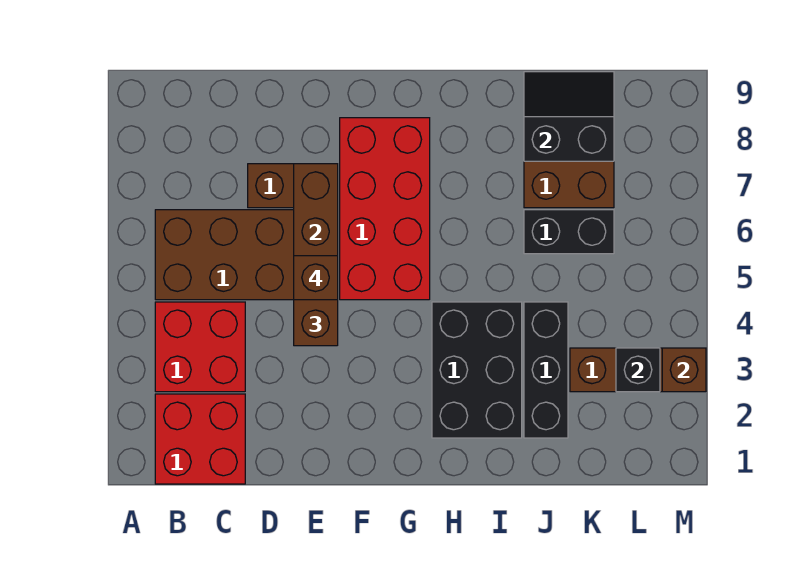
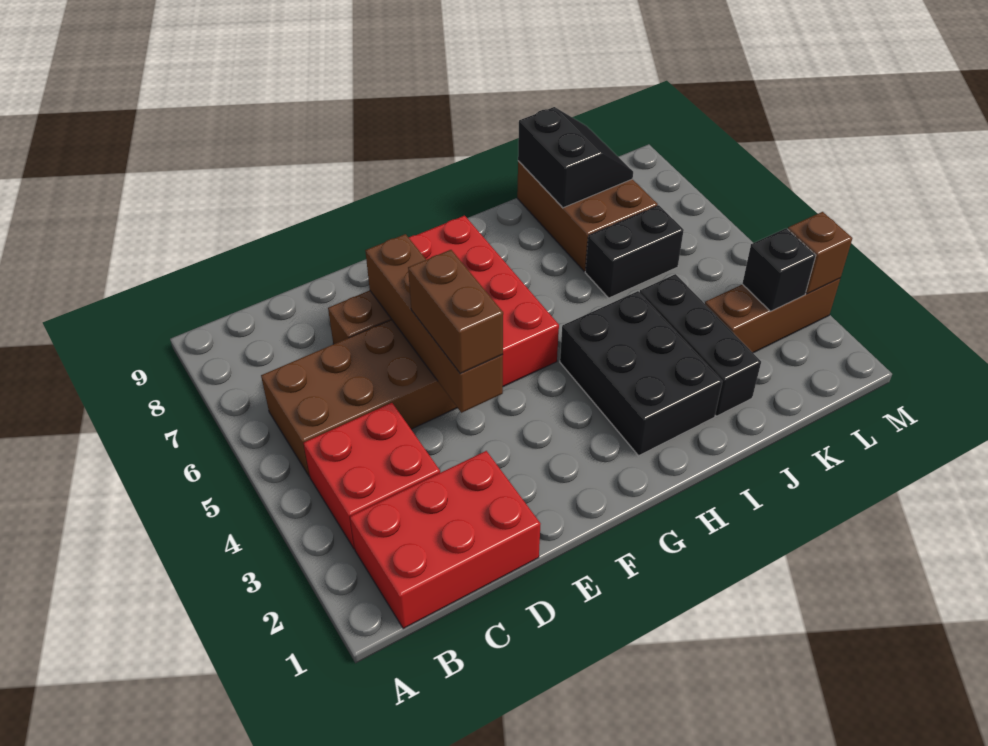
red 2x2 brick [155,394,245,484] -> red 2x3 brick [350,451,540,629]
brown 1x1 brick [294,256,338,300] -> none
black 2x2 slope [524,72,614,161] -> black 2x2 slope turned to [518,107,633,208]

